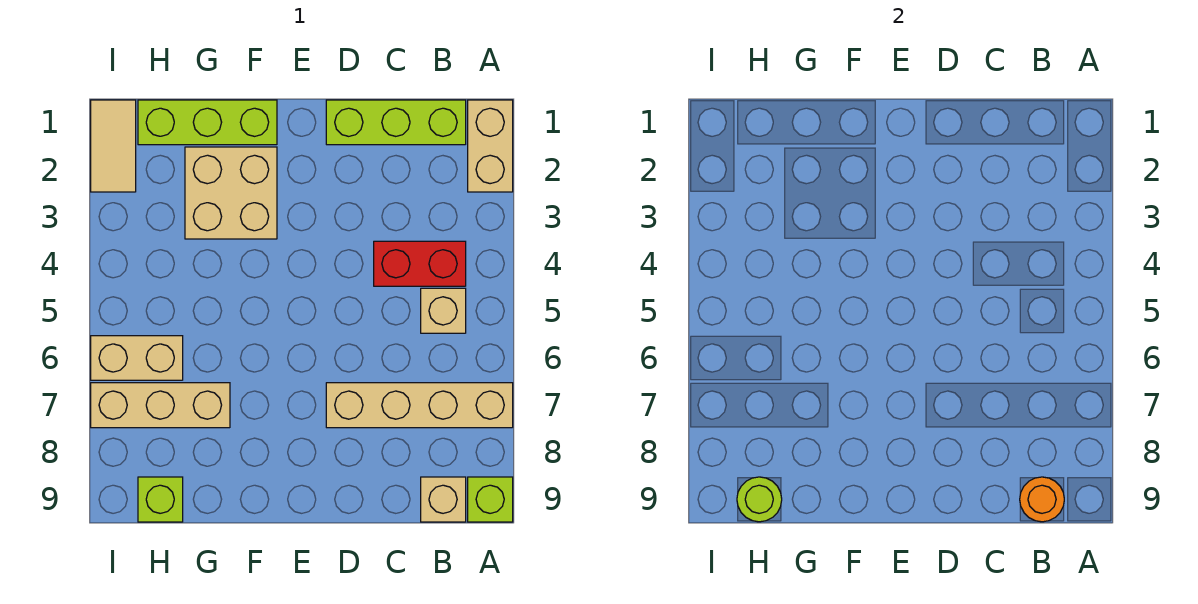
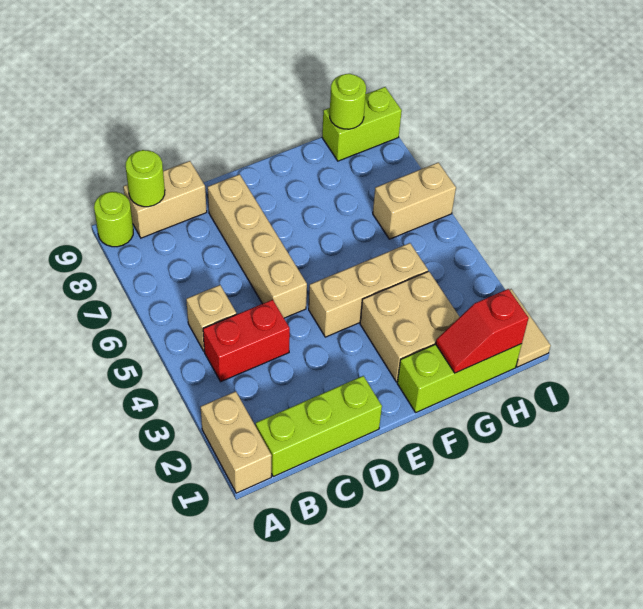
tan 1x4 brick [326,383,513,428] -> tan 1x4 brick turned to [208,174,307,318]
lime 1x1 brick [468,477,513,522] -> lime 1x1 round brick [94,192,133,247]
tan 1x1 brick [421,477,466,522] -> tan 1x2 brick [123,161,207,238]
orange 1x1 round brick [1020,477,1064,522] -> lime 1x1 round brick [126,150,165,207]
none -> red 1x2 slope [436,289,529,373]
tan 1x3 brick [91,383,230,428] -> tan 1x3 brick moved to [309,243,428,337]
lime 1x1 brick [138,477,183,522] -> lime 1x2 brick [322,87,402,161]

